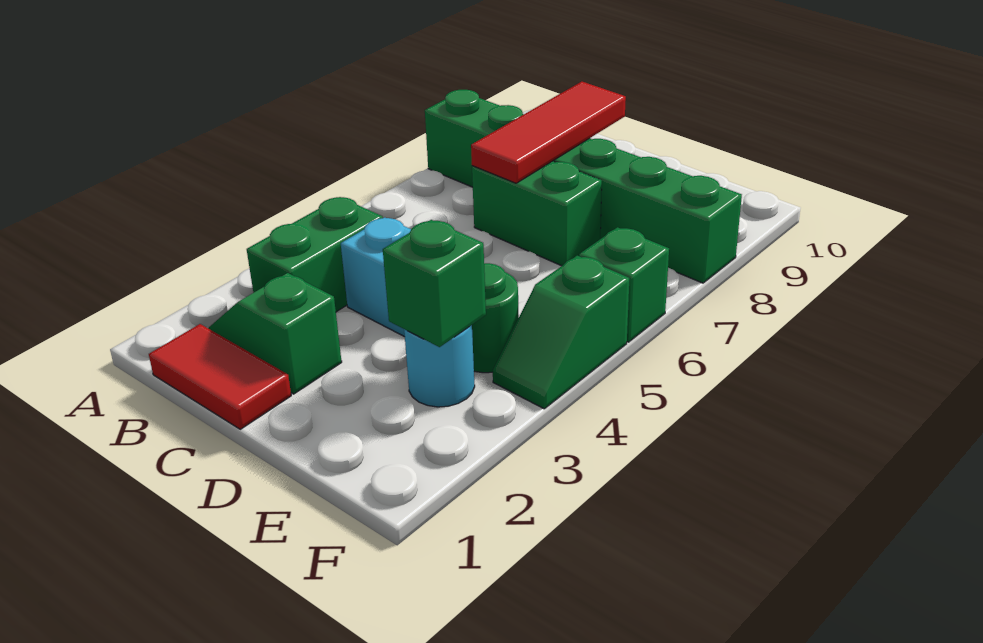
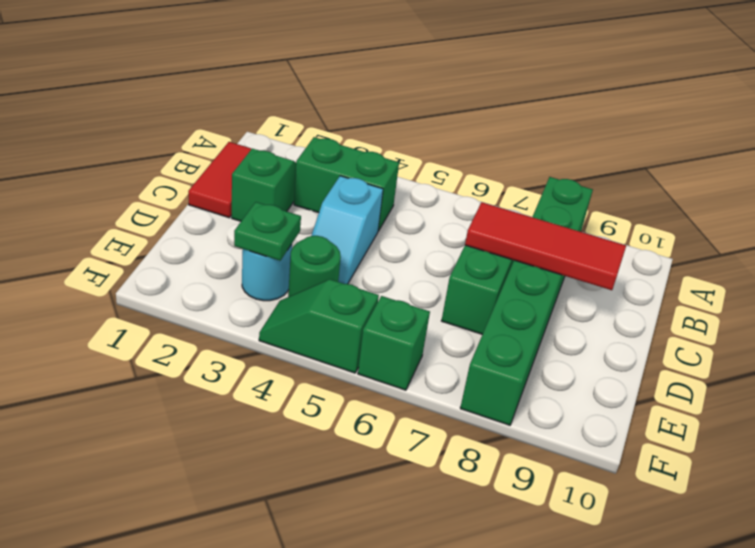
green 1x1 brick [383,220,486,347] -> green 1x1 plate [234,202,301,261]

